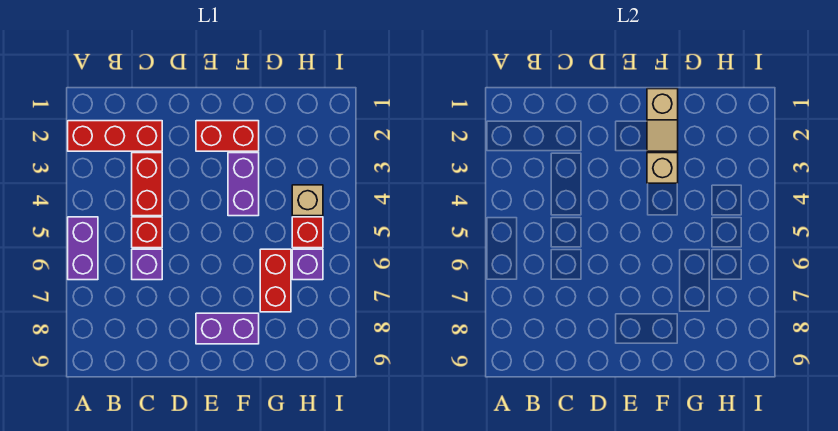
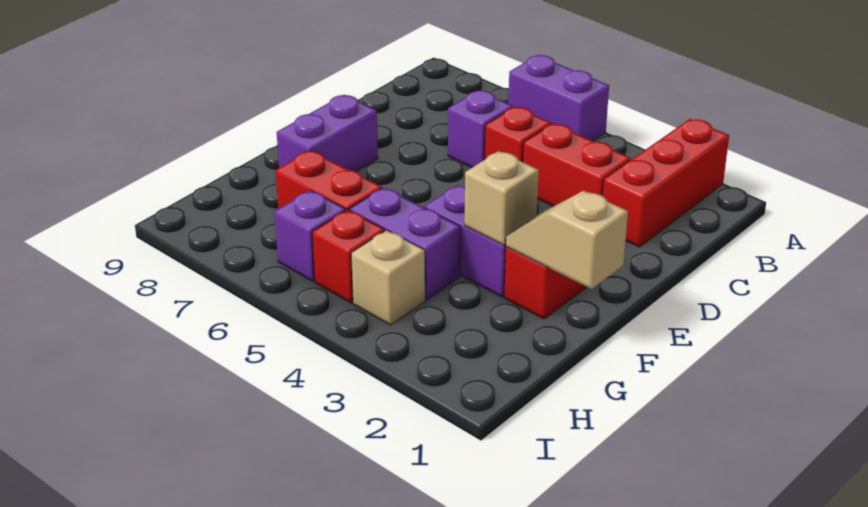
none -> purple 1x2 brick [350,188,461,300]

